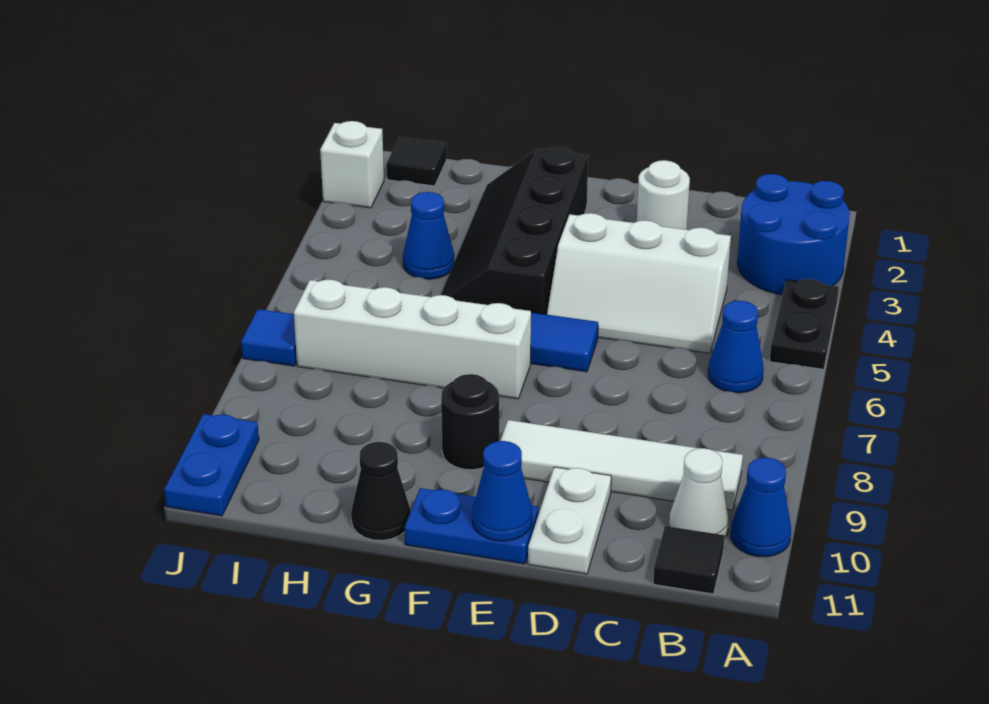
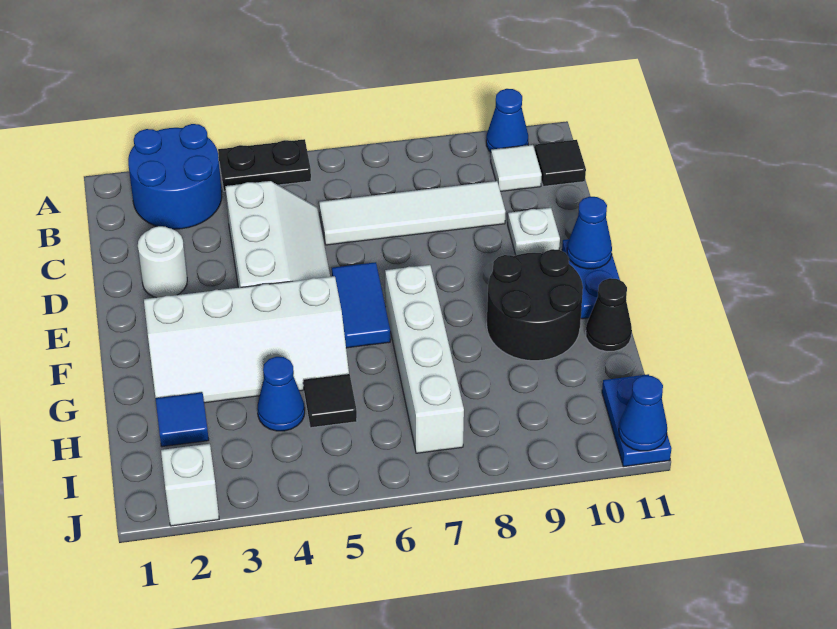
blue 1x1 cone [708,301,764,393] -> blue 1x1 cone moved to [619,375,667,451]
white 1x4 tile [500,420,743,510] -> white 1x4 tile turned to [319,181,506,245]
white 1x1 cone [669,448,729,538] -> white 1x1 tile [491,145,542,191]
white 1x2 plate [528,467,611,574] -> white 1x1 plate [508,208,560,255]
black 2x4 slope [441,147,588,315] -> white 2x4 slope [144,276,349,403]
black 1x1 round brick [441,374,499,470] -> black 2x2 round brick [487,249,583,361]
black 1x1 tile [387,137,447,186] -> black 1x1 tile moved to [303,374,357,428]
blue 1x1 tile [241,309,297,366] -> blue 1x1 tile moved to [156,392,209,447]
blue 1x2 plate [164,414,259,516] -> blue 1x2 plate turned to [602,374,671,467]

